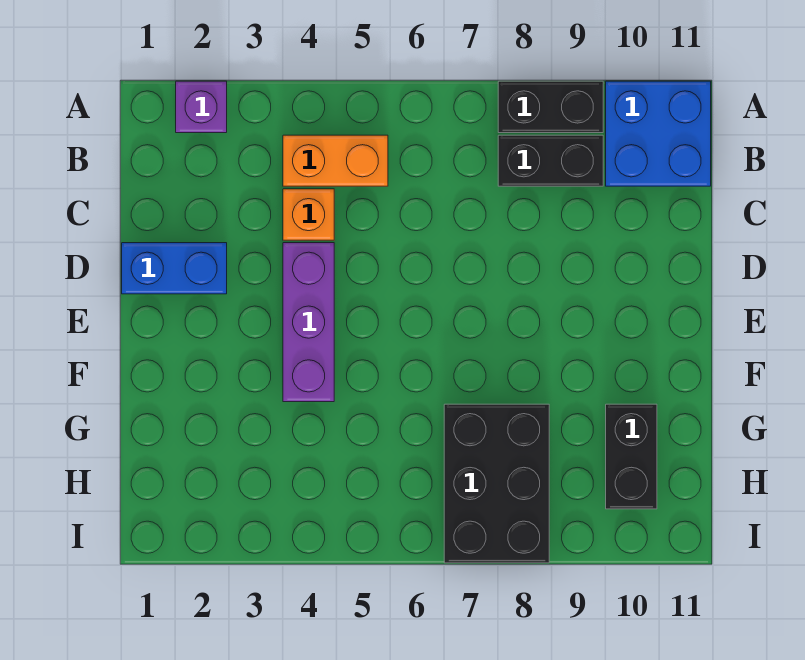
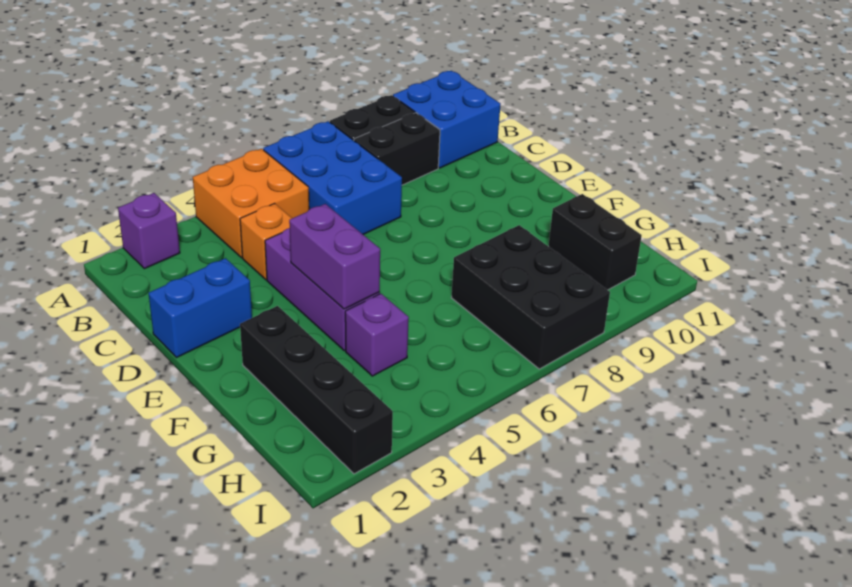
none -> blue 2x3 brick [263,121,402,234]
orange 1x2 brick [283,135,388,186] -> orange 2x2 brick [193,149,309,258]
none -> purple 1x2 brick [289,204,380,309]
none -> black 1x4 brick [240,306,393,474]
none -> purple 1x1 brick [345,294,409,376]

